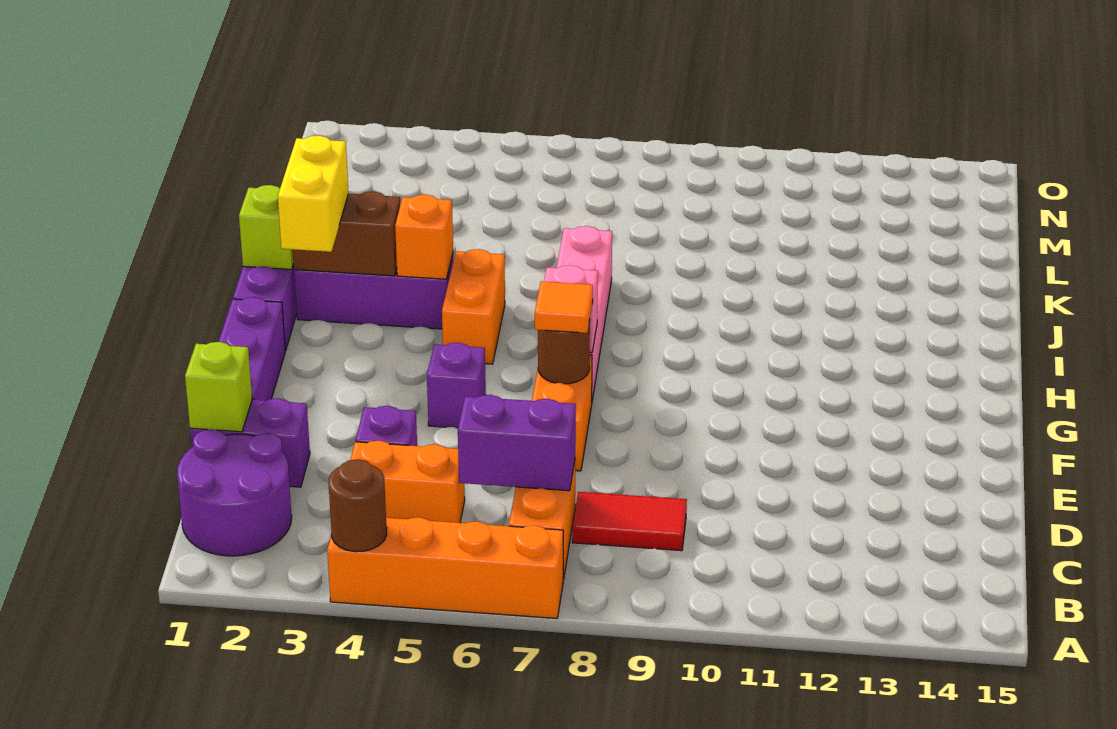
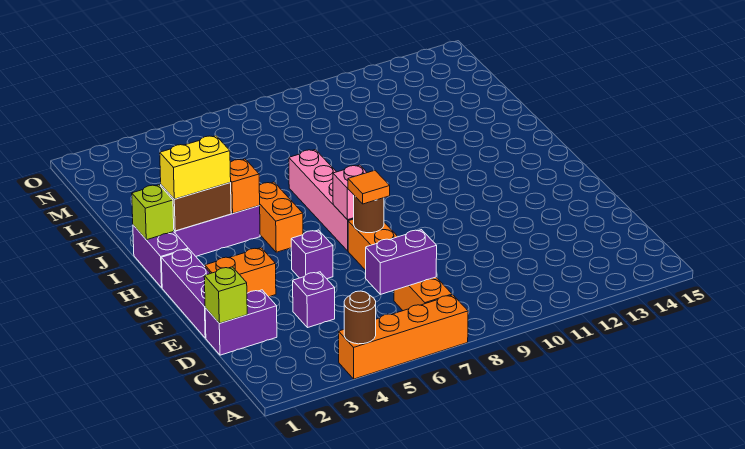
purple 2x2 round brick [177,429,292,556] -> none
orange 1x2 brick [350,441,465,523] -> orange 1x2 brick moved to [205,248,276,297]
red 1x2 tile [572,492,687,551] -> none
yellow 1x2 brick [278,136,349,252] -> yellow 1x2 brick turned to [160,136,231,199]

